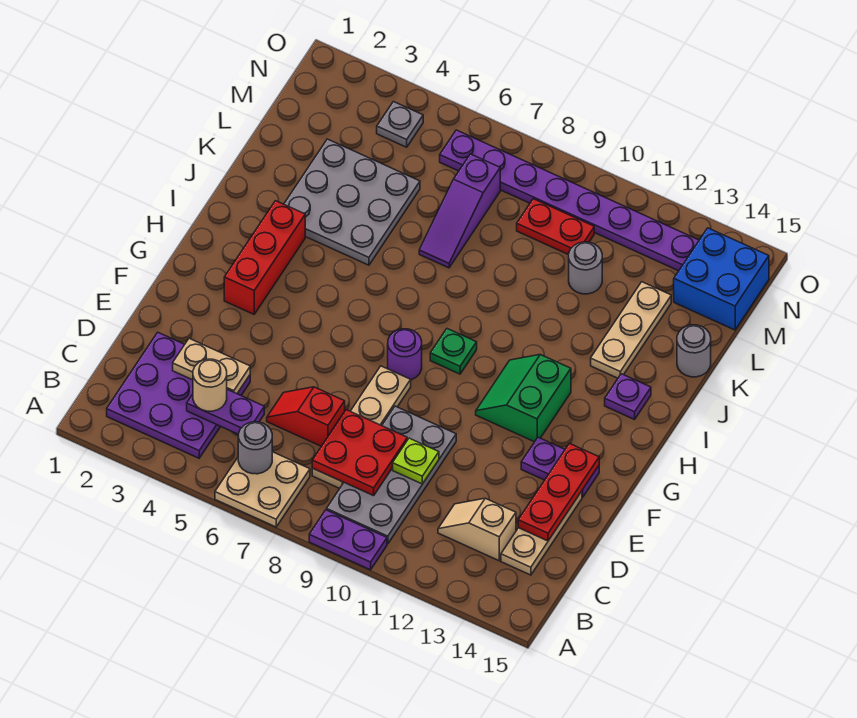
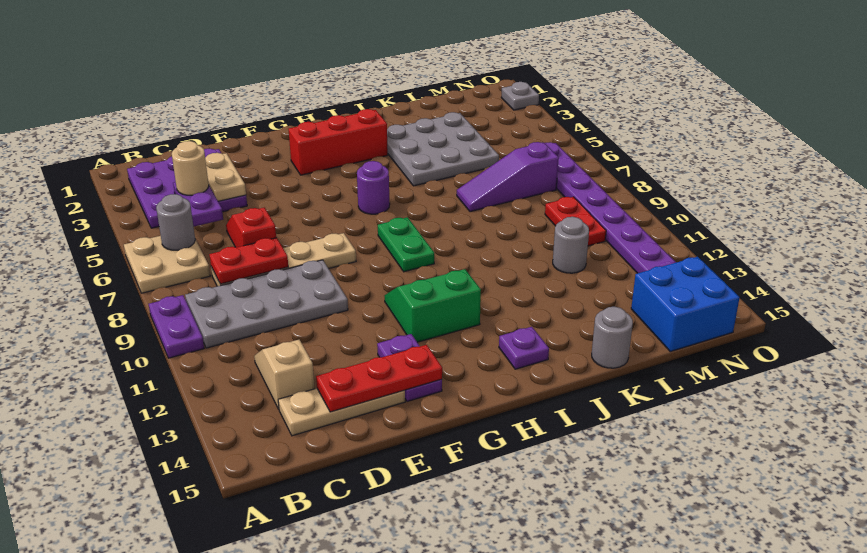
red 2x2 plate [312,410,407,496] -> red 1x2 plate [209,238,288,284]
lime 1x1 plate [393,438,439,484] -> none
purple 1x1 round brick [388,329,422,380] -> purple 1x1 round brick moved to [357,161,390,214]
green 1x1 plate [430,329,477,374] -> green 1x2 plate [378,217,434,272]
tan 1x3 plate [591,282,671,378] -> none
grey 1x1 plate [377,102,423,147] -> grey 1x1 plate moved to [501,82,539,110]

